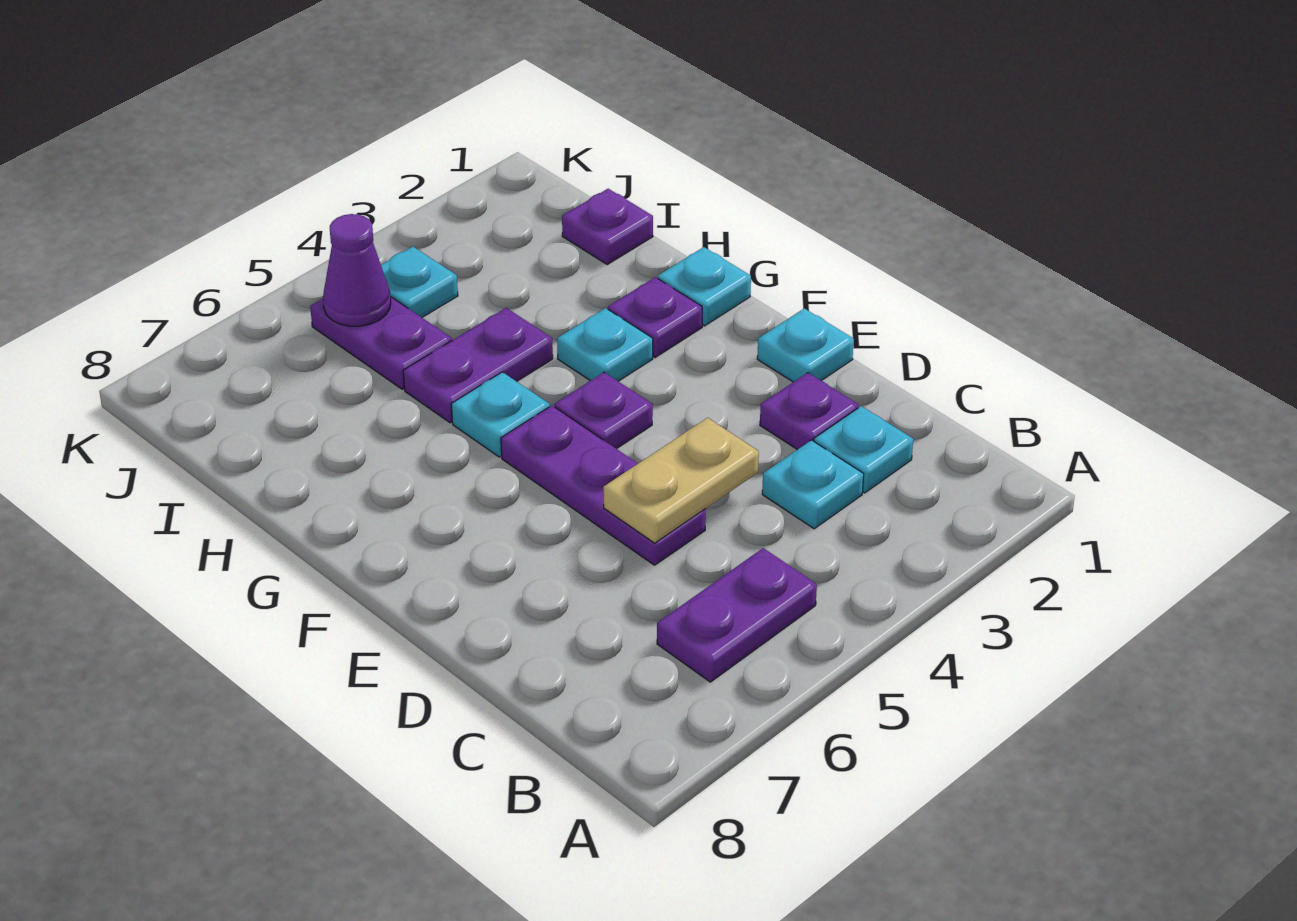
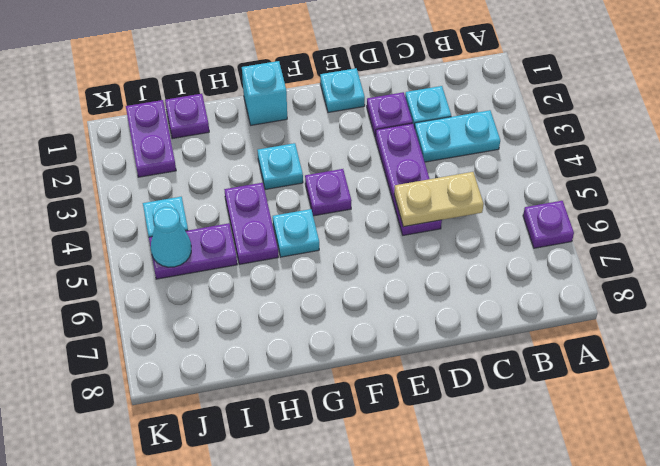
purple 1x2 plate [657,548,817,682] -> purple 1x2 plate moved to [126,100,176,177]
cyan 1x1 plate [762,440,864,529] -> cyan 1x2 plate [415,110,500,162]
tan 1x2 plate [603,418,759,543] -> tan 1x2 plate turned to [394,172,484,227]
purple 1x3 plate [501,405,706,565] -> purple 1x3 plate turned to [375,123,442,235]
cyan 1x1 plate [658,247,751,326] -> cyan 1x1 brick [242,61,287,125]
purple 1x1 plate [608,277,702,358] -> purple 1x1 plate moved to [523,201,574,248]
purple 1x1 cone [323,214,391,326] -> cyan 1x1 cone [151,207,191,267]

